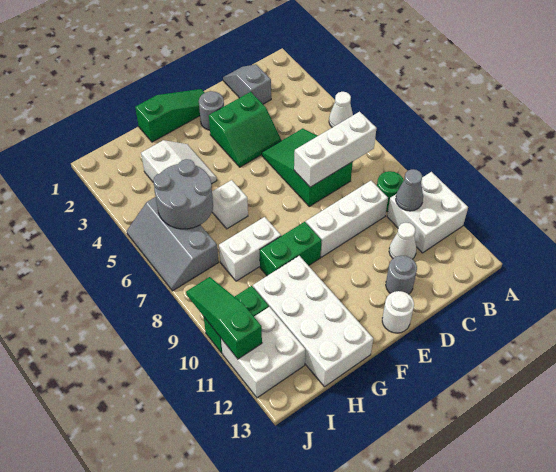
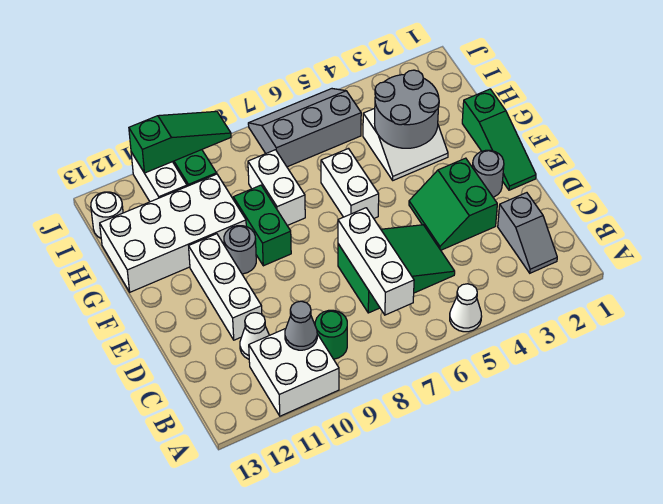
grey 1x2 slope [223,64,271,104] -> grey 1x2 slope turned to [498,193,557,273]
white 1x3 brick [306,181,388,257] -> white 1x3 brick moved to [189,234,262,340]
grey 1x1 round brick [386,256,417,294] -> grey 1x1 round brick moved to [224,226,256,274]
white 1x1 round brick [382,291,414,333] -> white 1x1 round brick moved to [91,192,123,238]
white 1x1 brick [212,180,248,229] -> white 1x2 brick [321,149,379,218]
grey 2x2 round brick [153,159,213,229] -> grey 2x2 round brick moved to [375,70,439,148]
white 2x2 brick [221,307,305,398] -> white 1x2 brick [131,152,187,202]

